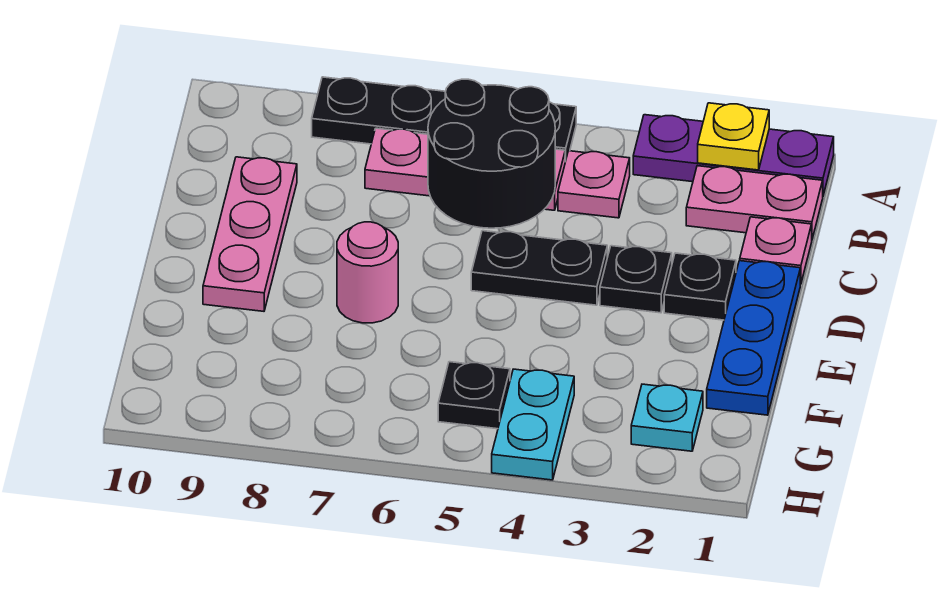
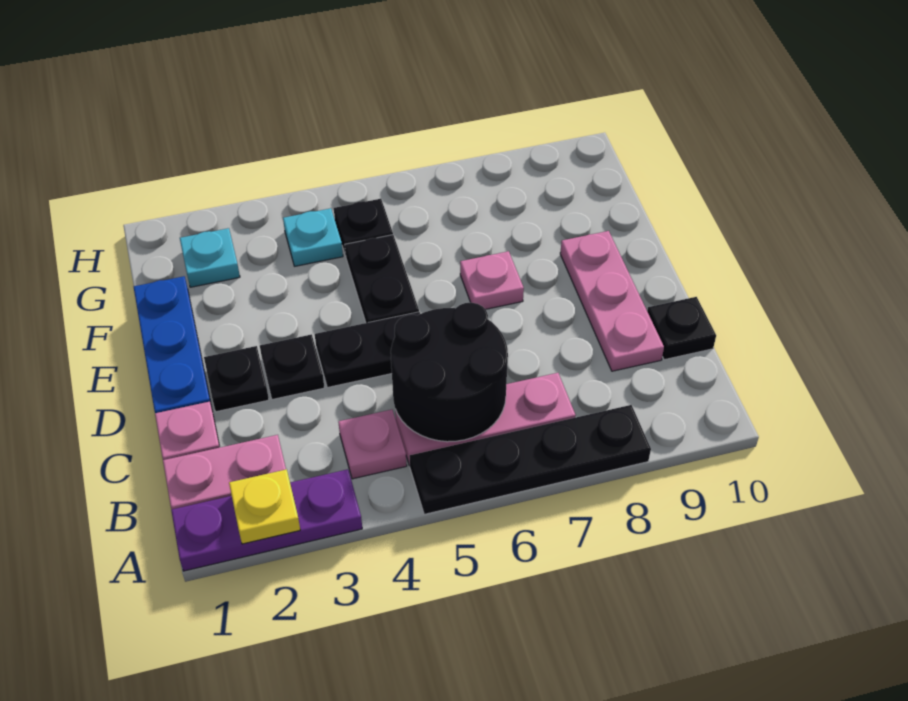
none -> black 1x1 plate [647,297,716,360]
none -> black 1x2 plate [345,235,419,323]
pink 1x1 round brick [337,222,398,323] -> pink 1x1 plate [460,251,524,309]
cyan 1x2 plate [492,369,574,480] -> cyan 1x1 plate [283,208,343,266]

